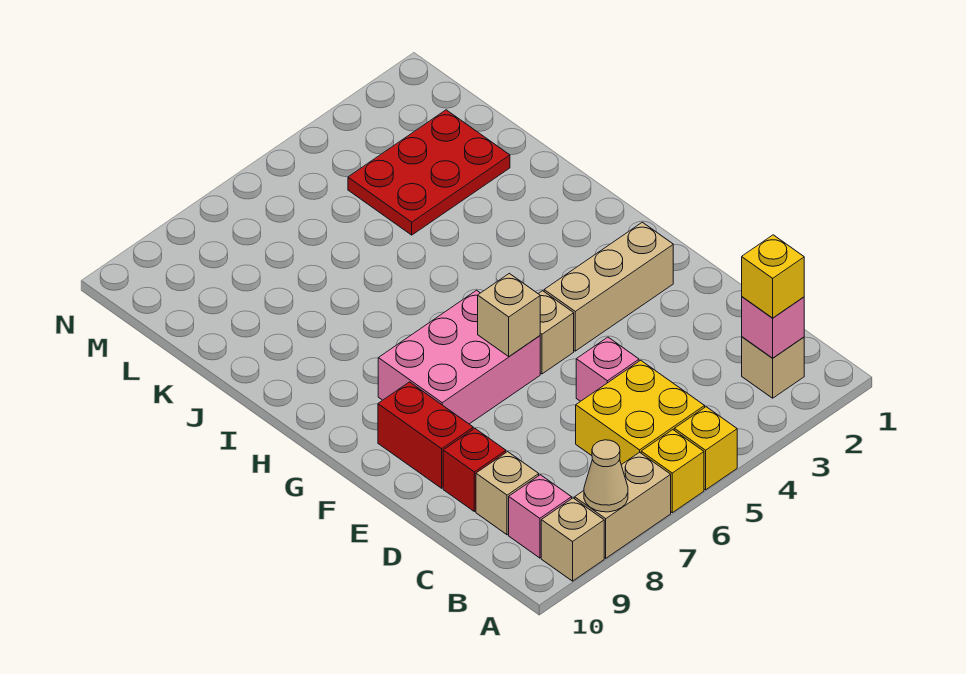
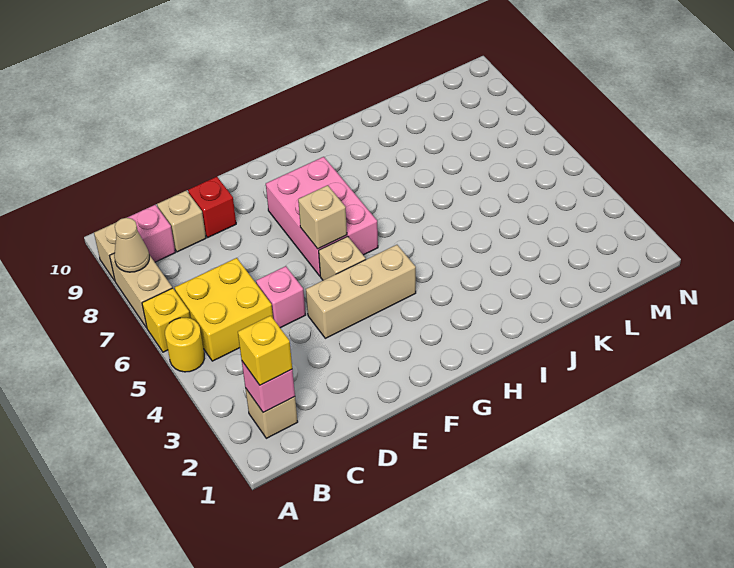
yellow 1x1 brick [674,407,737,490] -> yellow 1x1 round brick [165,318,204,372]
red 1x2 brick [378,382,473,488] -> none
tan 1x3 brick [544,222,673,351] -> tan 1x3 brick turned to [306,245,416,338]
red 2x3 plate [348,110,510,235] -> none

